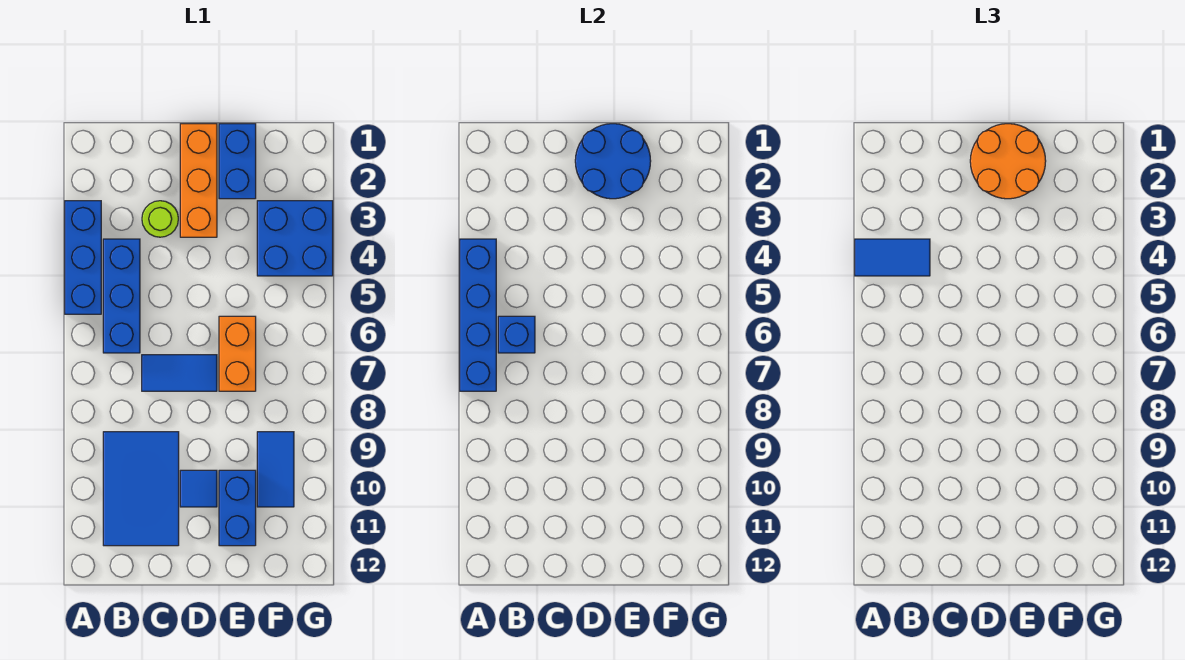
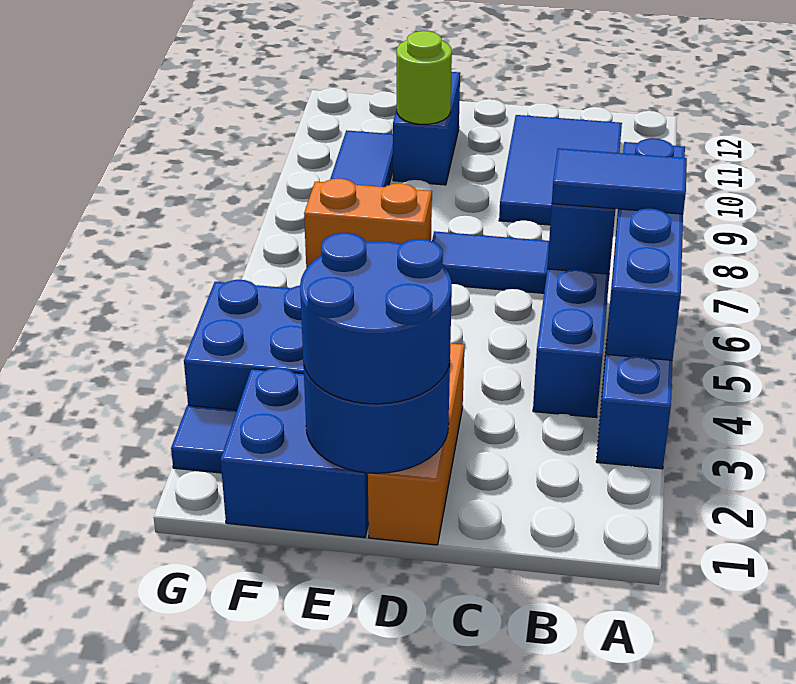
blue 1x2 tile [855,239,930,276] -> blue 1x2 tile moved to [552,148,687,214]
lime 1x1 round brick [142,201,178,237] -> lime 1x1 round brick moved to [397,31,452,124]
orange 2x2 round brick [970,124,1046,199] -> blue 2x2 round brick [300,233,452,404]
blue 1x1 tile [180,470,217,507] -> blue 1x1 tile moved to [171,405,237,473]
blue 1x2 brick [219,124,256,199] -> blue 2x2 brick [221,368,369,538]
orange 1x2 brick [219,316,256,391] -> orange 1x2 brick turned to [304,179,432,268]

